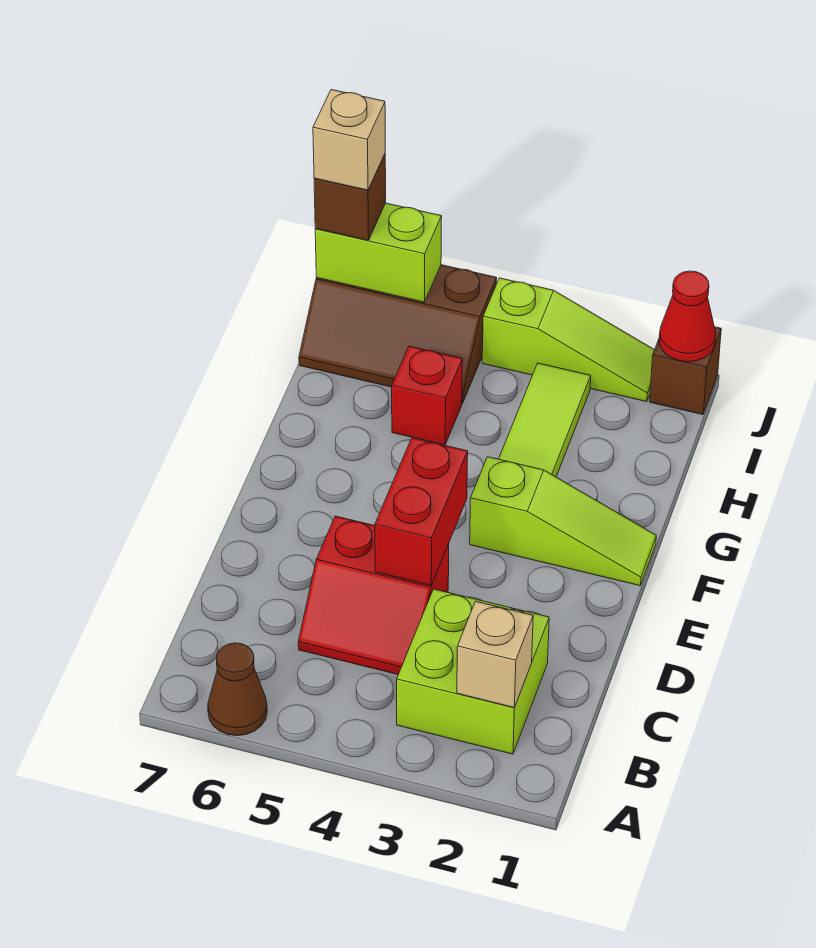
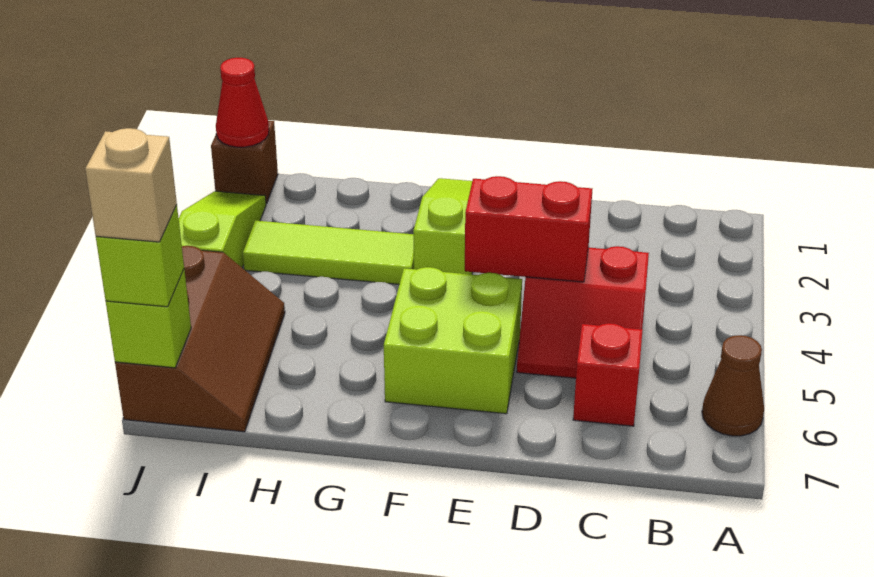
lime 2x2 brick [397,589,549,754] -> lime 2x2 brick moved to [384,267,522,414]
tan 1x1 brick [457,601,533,708] -> none
red 2x2 slope [298,516,449,674] -> red 2x2 slope turned to [517,246,649,378]
red 1x1 brick [392,346,462,445] -> red 1x1 brick moved to [573,323,643,426]
lime 1x2 brick [315,203,442,302] -> lime 1x1 brick [106,270,191,368]
brown 1x1 brick [314,155,386,240] -> lime 1x1 brick [96,205,184,307]

